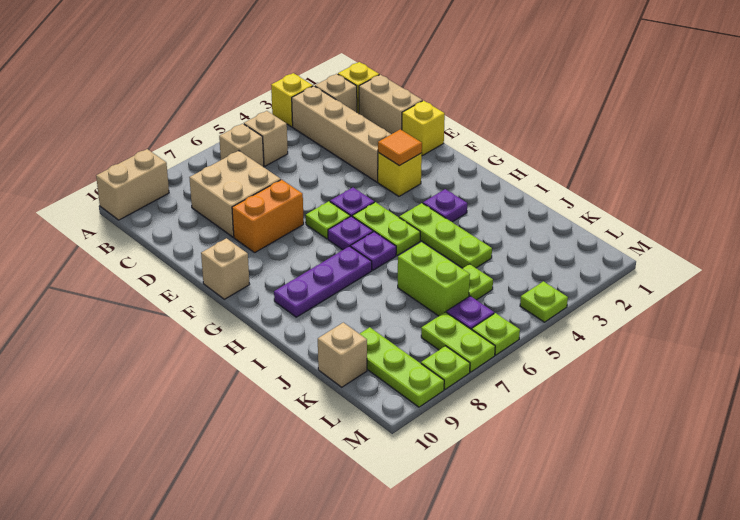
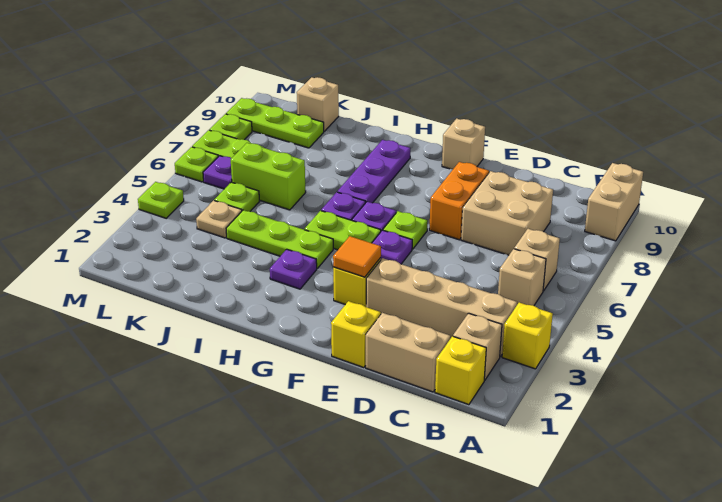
none -> tan 1x1 plate [196,200,242,238]

